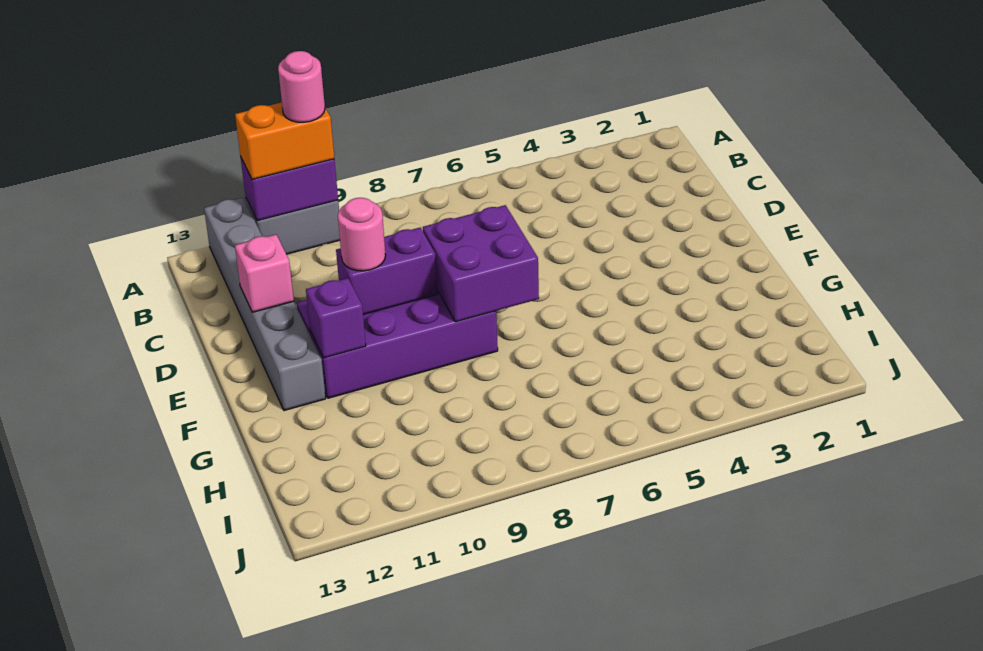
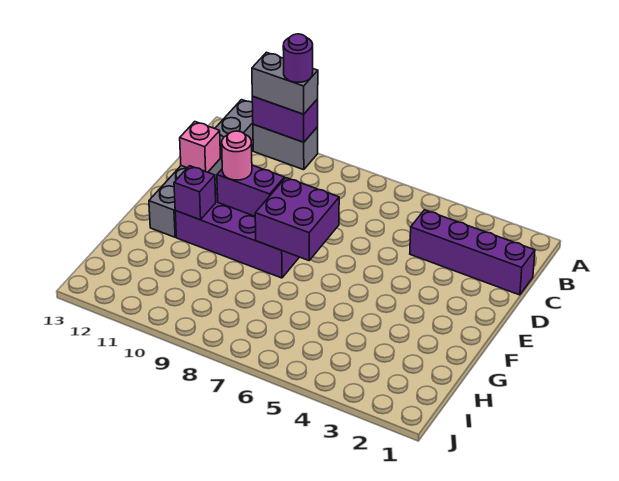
orange 1x2 brick [235,103,334,180] -> grey 1x2 brick [252,52,318,114]
pink 1x1 round brick [278,51,325,122] -> purple 1x1 round brick [283,34,313,82]
none -> purple 1x4 brick [410,210,535,295]

